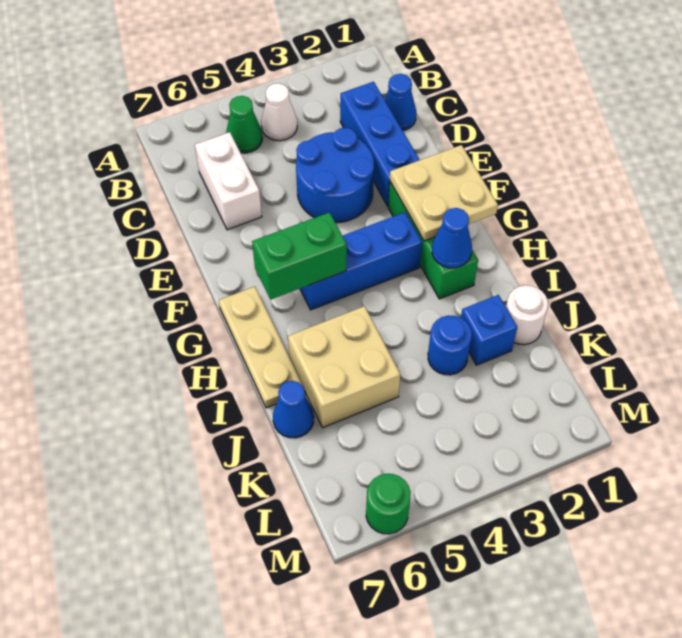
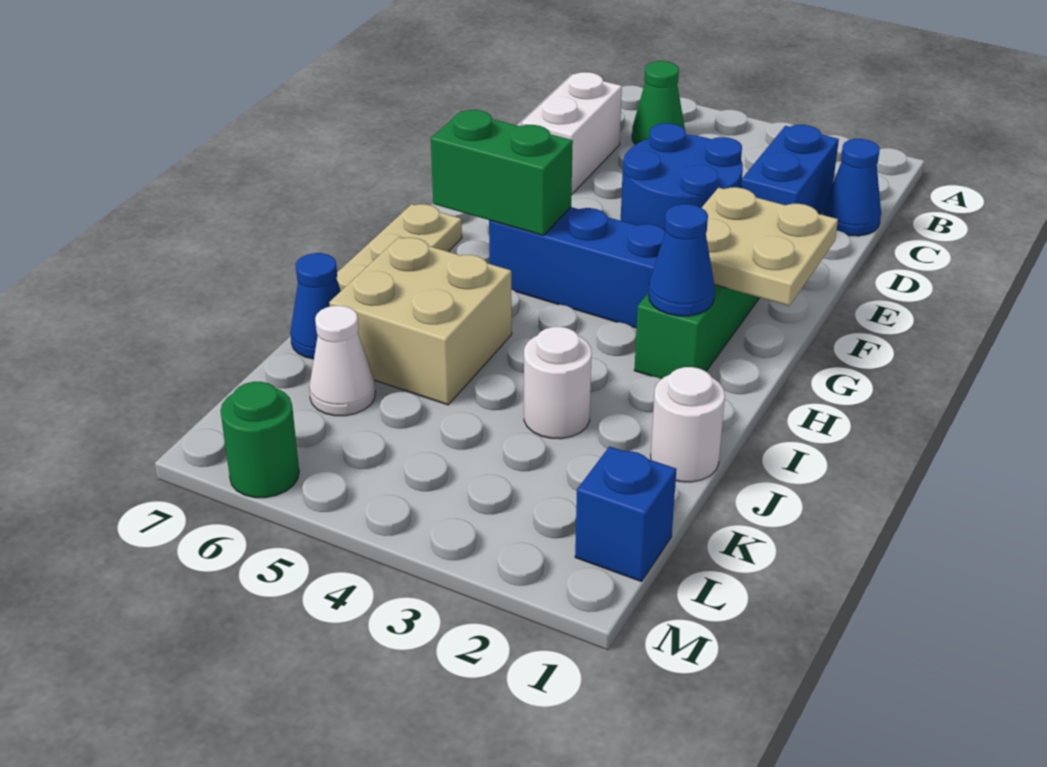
white 1x1 cone [261,83,297,141] -> white 1x1 cone moved to [309,306,375,416]
blue 1x3 brick [340,82,419,206] -> blue 1x2 brick [741,125,839,214]
blue 1x1 brick [461,295,517,365] -> blue 1x1 brick moved to [575,446,677,582]
blue 1x1 round brick [428,315,472,375] -> white 1x1 round brick [524,327,592,439]

